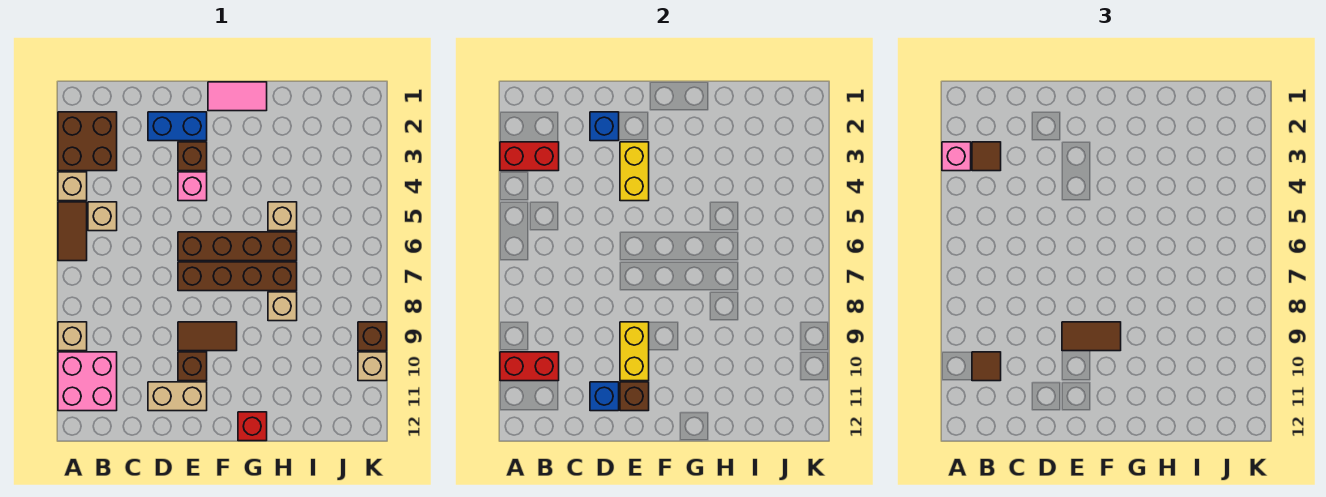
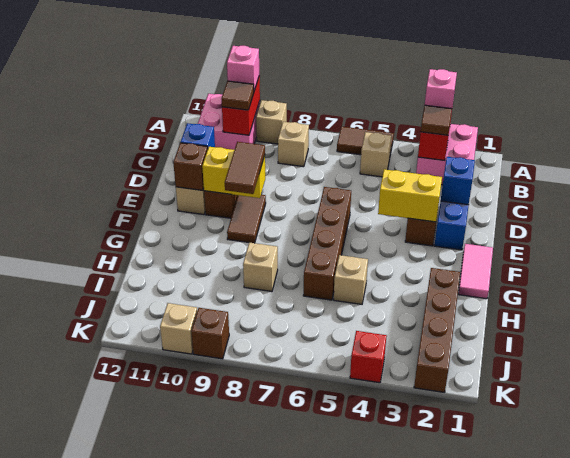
brown 2x2 brick [58,112,117,171] -> pink 2x2 brick [416,124,478,185]
tan 1x1 brick [58,172,87,201] -> tan 1x1 brick moved to [278,122,309,167]
pink 1x1 brick [178,172,207,201] -> pink 1x1 brick moved to [227,46,259,91]
brown 1x4 brick [178,262,297,291] -> brown 1x4 brick moved to [414,268,460,392]
red 1x1 brick [238,412,267,441] -> red 1x1 brick moved to [350,331,386,383]

